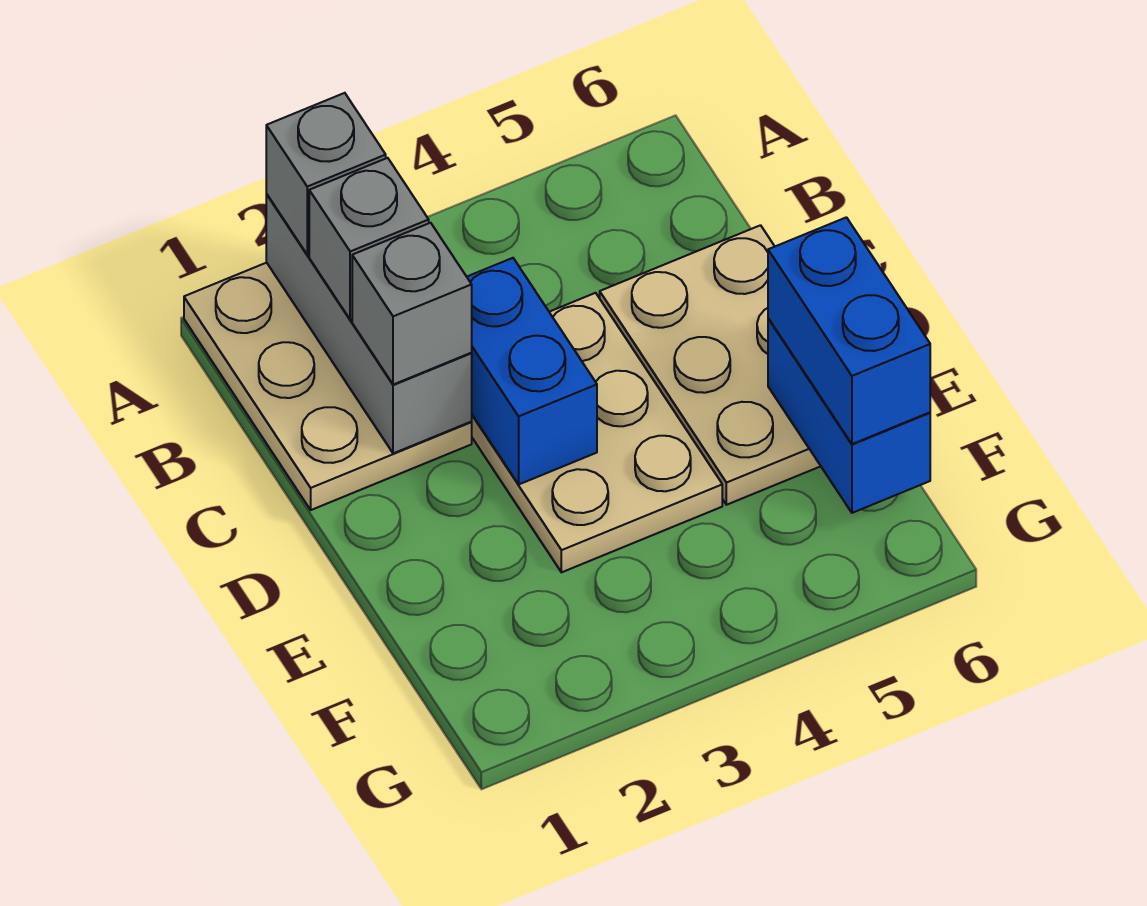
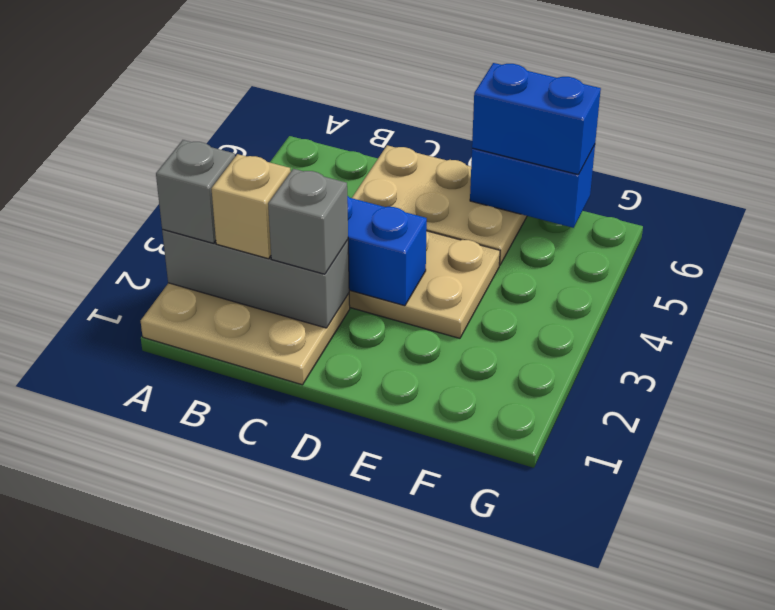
grey 1x1 brick [309,158,429,320] -> tan 1x1 brick [211,154,291,259]

